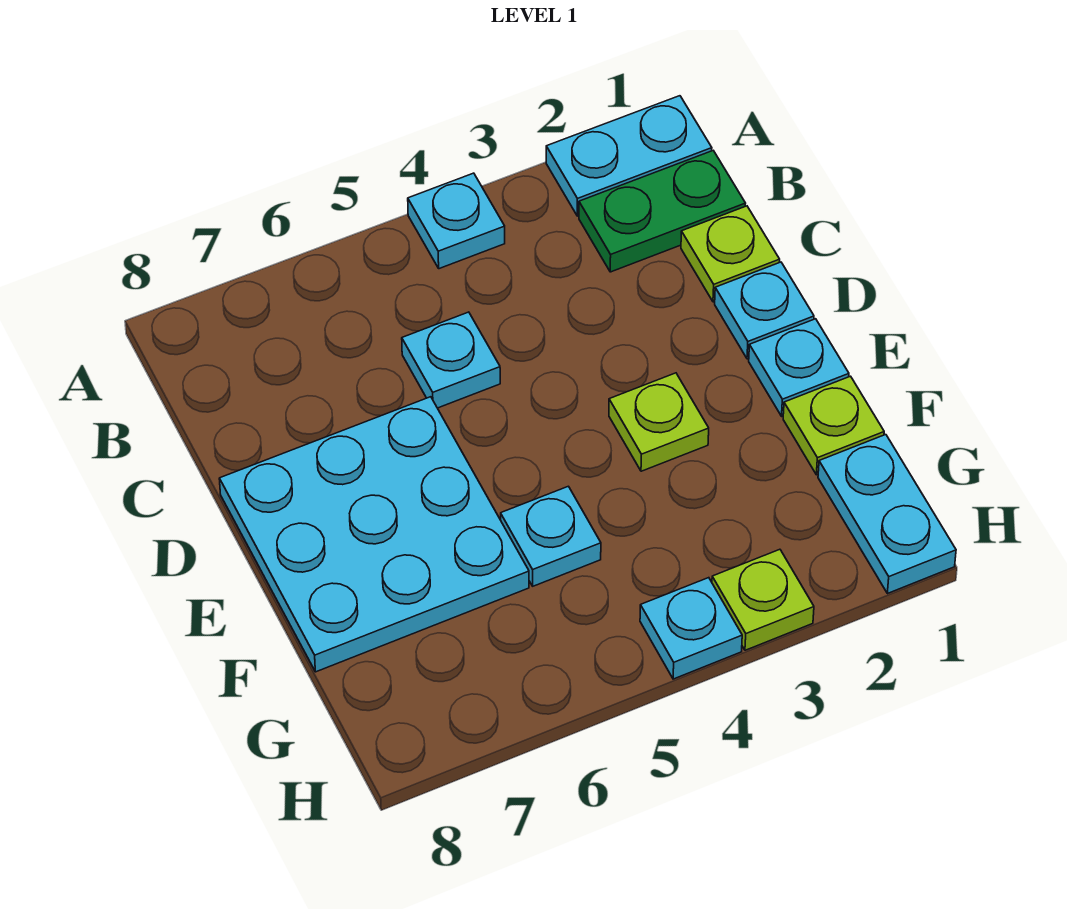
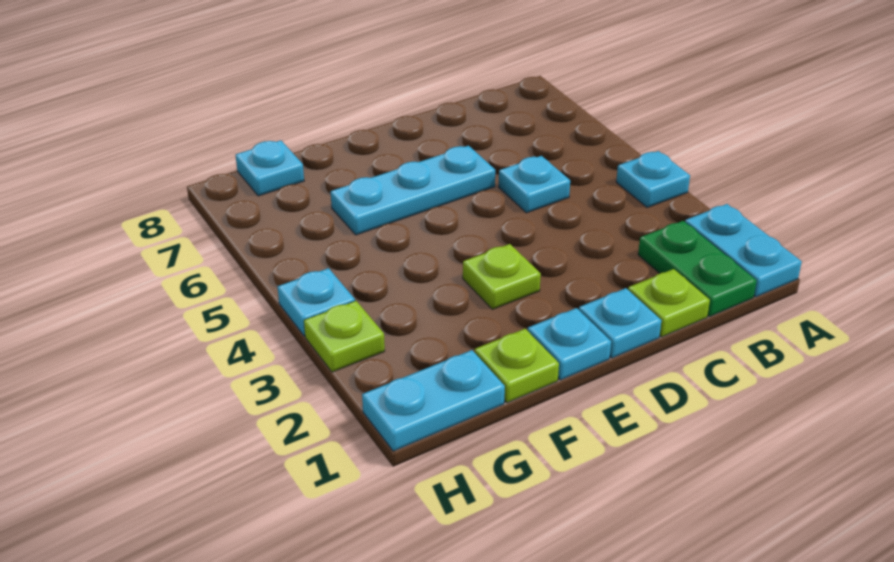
cyan 3x3 plate [219,397,529,672] -> cyan 1x3 plate [331,146,495,235]
cyan 1x1 plate [501,486,601,586] -> cyan 1x1 plate moved to [236,140,304,196]

